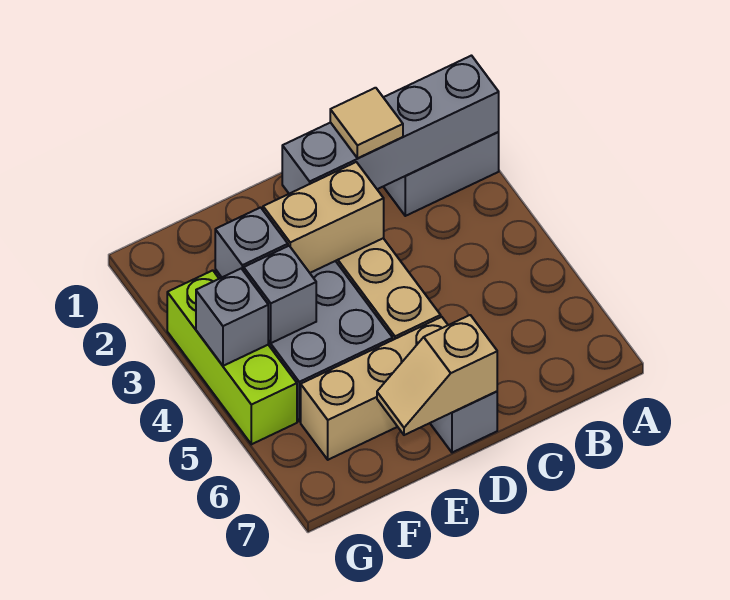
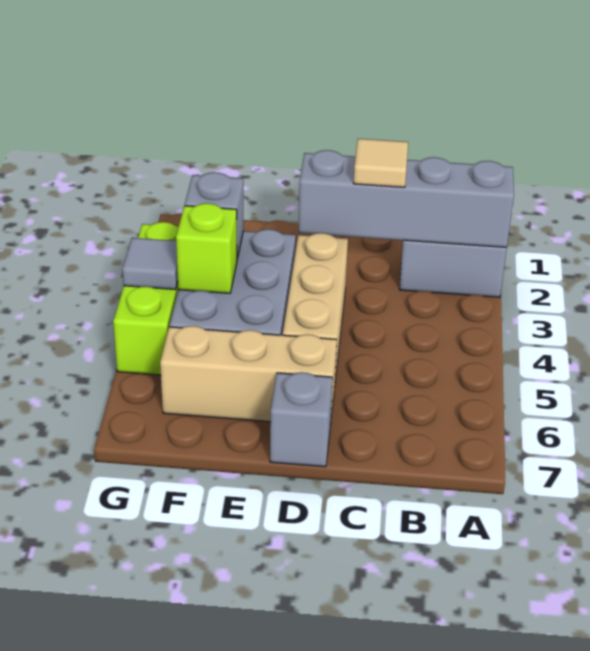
tan 1x2 brick [263,162,384,273] -> none
tan 1x2 slope [377,315,497,435] -> none
grey 1x1 brick [244,246,316,343] -> lime 1x1 brick [176,203,237,293]
grey 1x1 brick [196,269,268,366] -> grey 1x1 tile [122,238,178,290]

